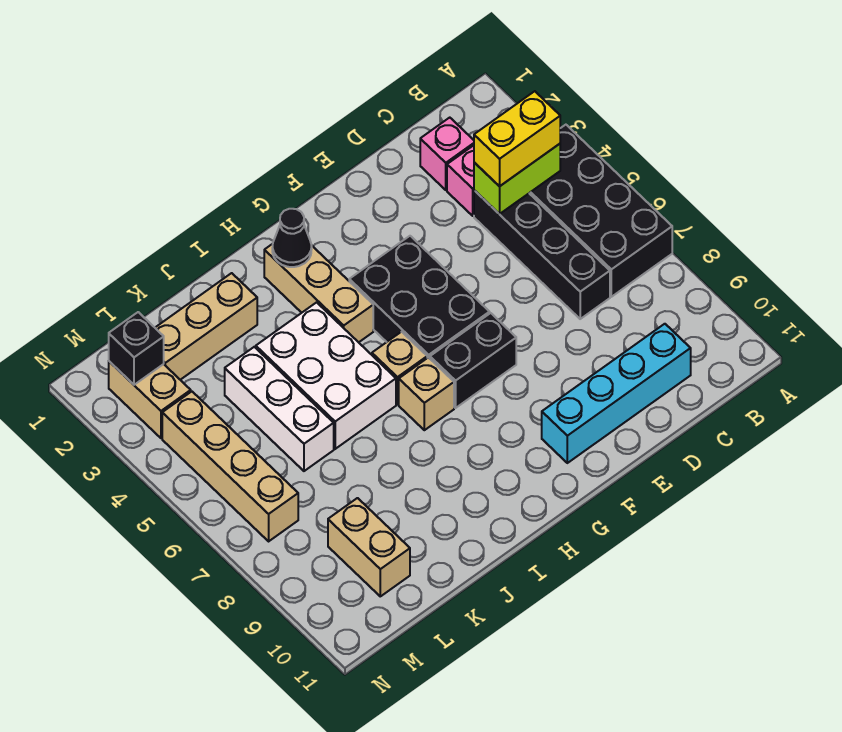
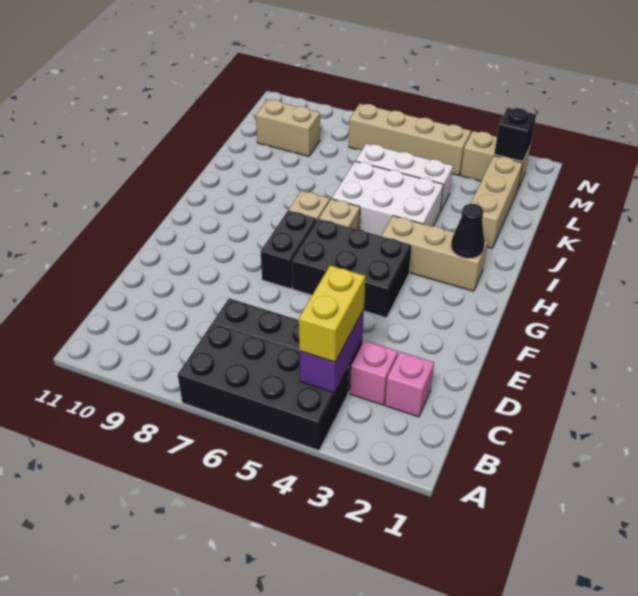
lime 1x2 brick [474,144,560,214] -> purple 1x2 brick [299,309,364,393]
cyan 1x4 brick [542,324,691,463] -> none

